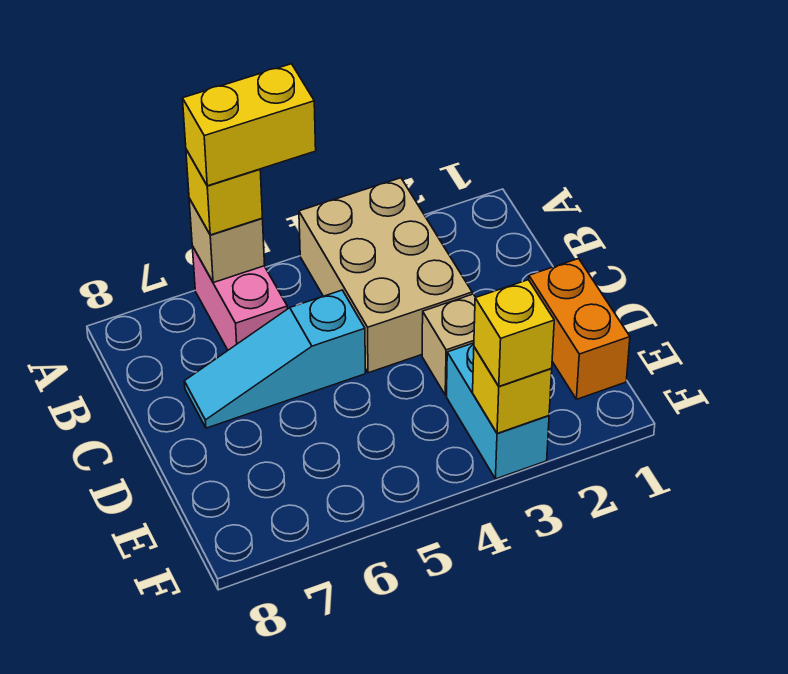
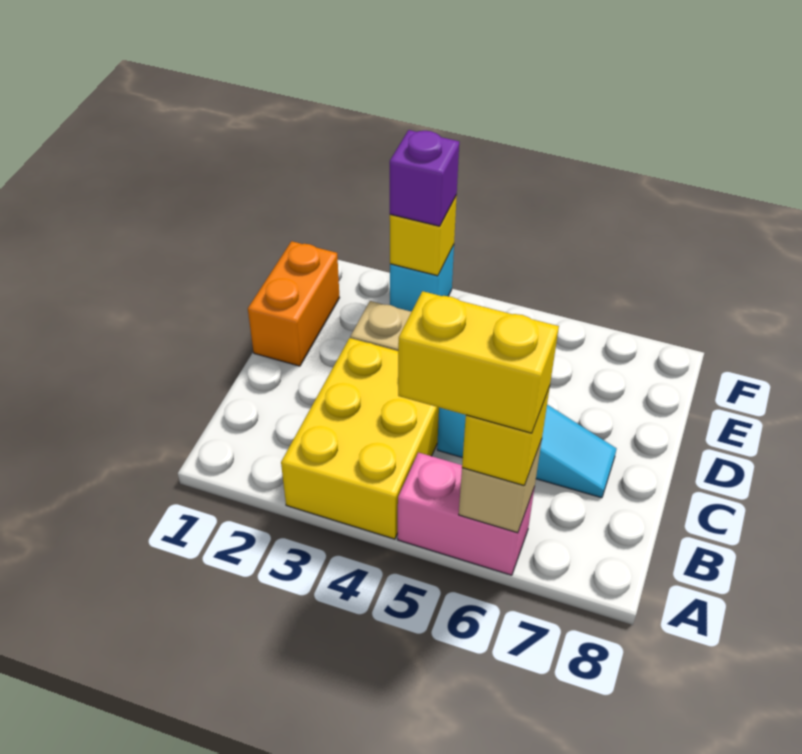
tan 2x3 brick [299,178,472,373] -> yellow 2x3 brick [281,338,439,539]
pink 1x2 brick [192,246,287,350] -> pink 1x2 brick turned to [398,452,534,575]
cyan 1x2 brick [447,343,549,479] -> cyan 1x1 brick [390,245,454,312]
yellow 1x1 brick [474,280,554,386] -> purple 1x1 brick [390,130,459,226]

